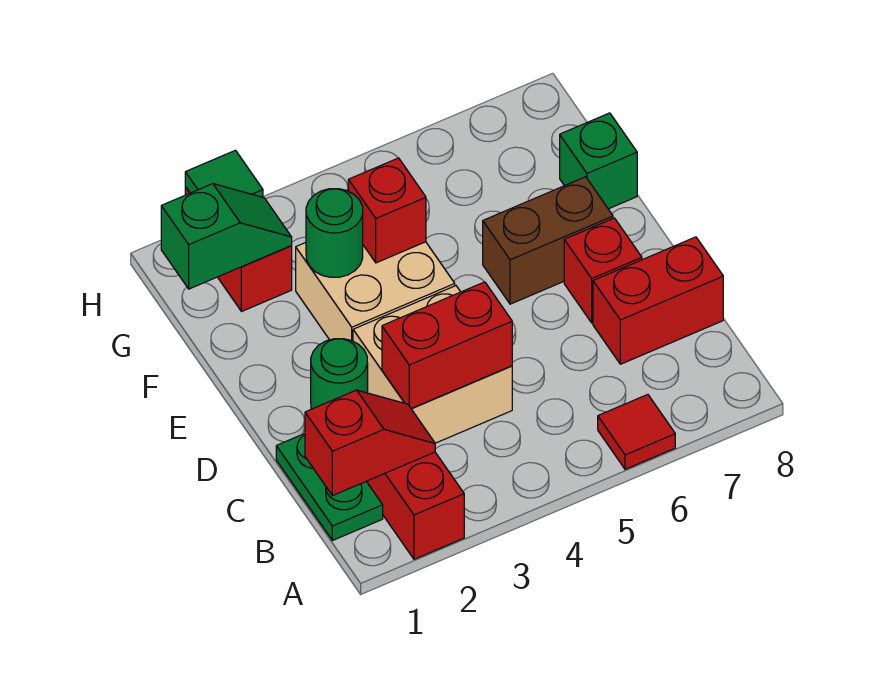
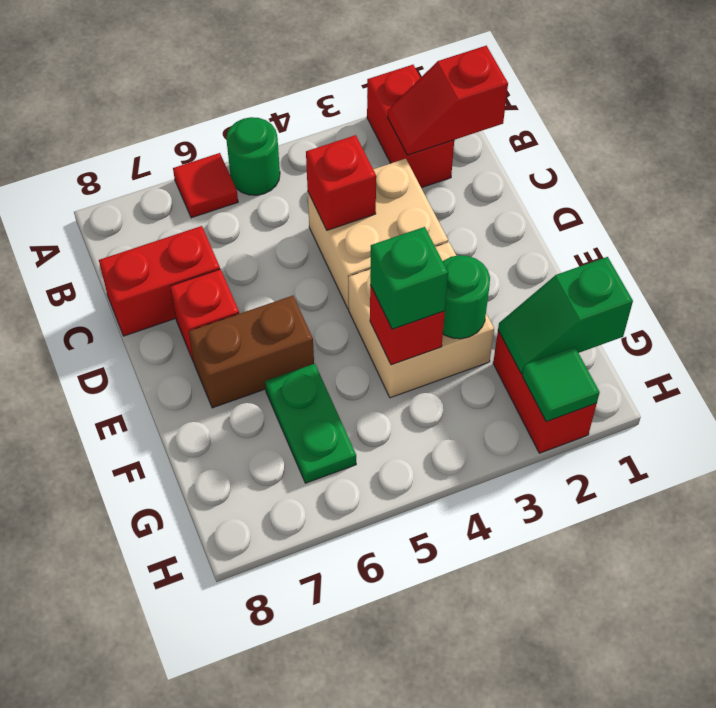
green 1x2 plate [276,434,383,541] -> green 1x2 plate moved to [265,364,356,483]
red 1x2 brick [382,282,512,409] -> red 1x1 brick [306,135,376,230]
green 1x1 round brick [311,339,368,409] -> green 1x1 round brick moved to [226,117,280,195]
green 1x1 brick [560,113,637,209] -> green 1x1 brick moved to [370,227,448,329]

